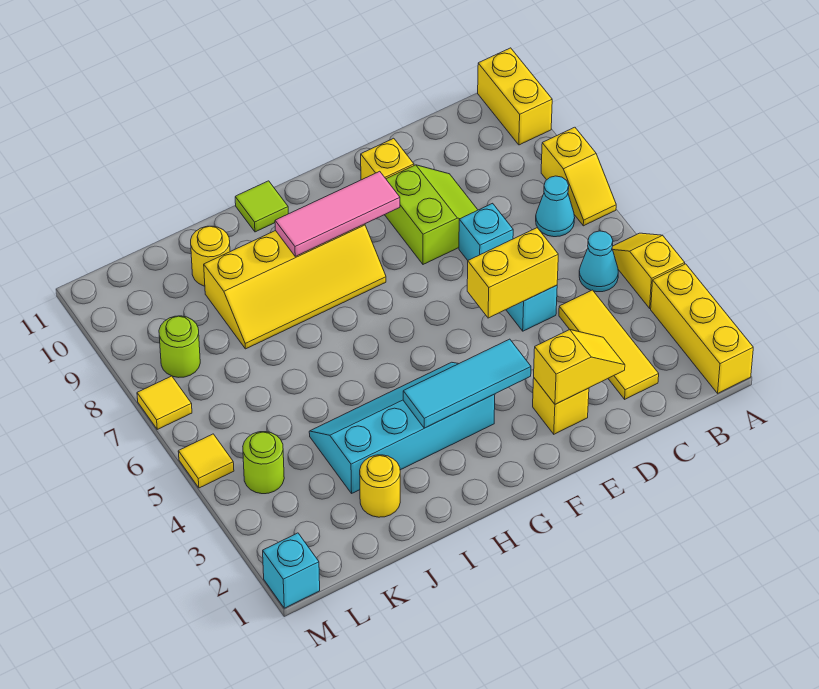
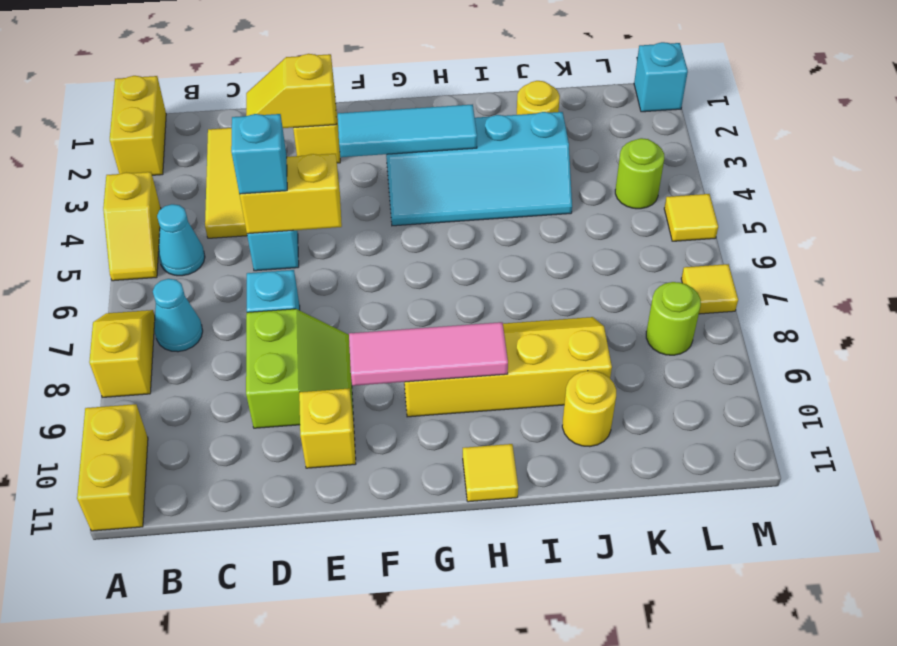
yellow 1x3 brick [651,264,753,393] -> yellow 1x2 brick [110,76,166,175]
none -> cyan 1x1 brick [231,114,287,194]
lime 2x2 slope [385,165,478,264] -> lime 2x2 slope turned to [246,309,354,428]
lime 1x1 tile [235,181,288,232] -> yellow 1x1 tile [463,444,518,502]

